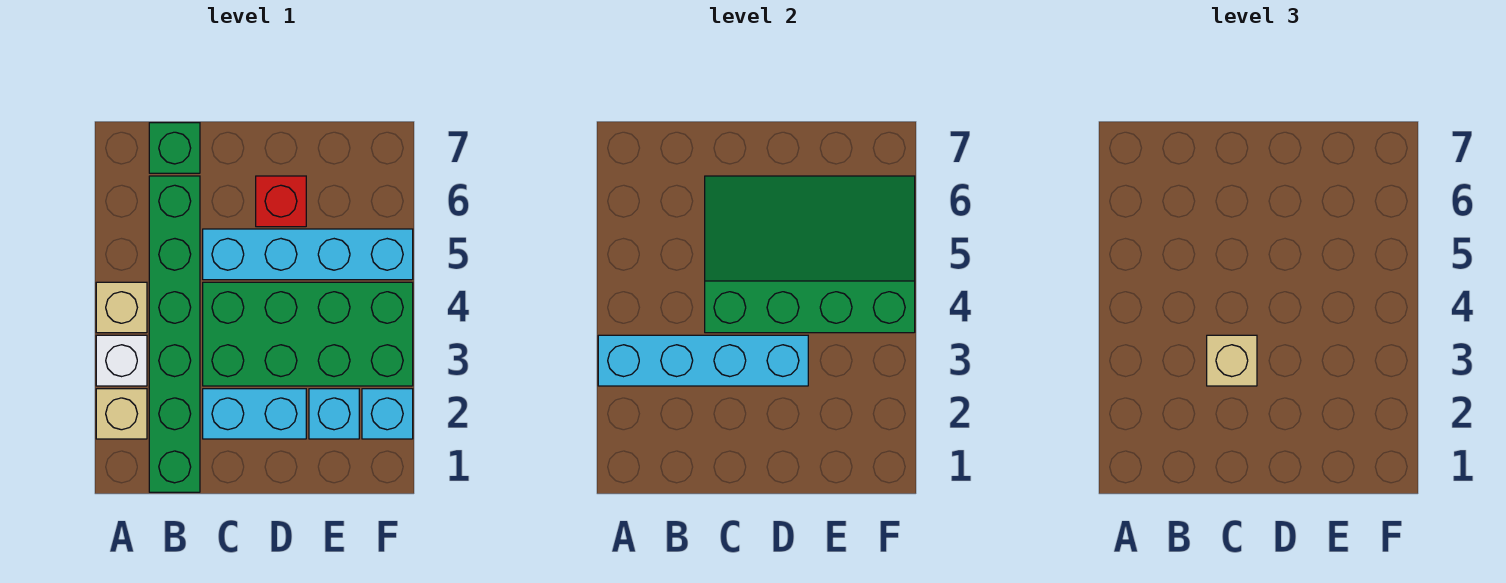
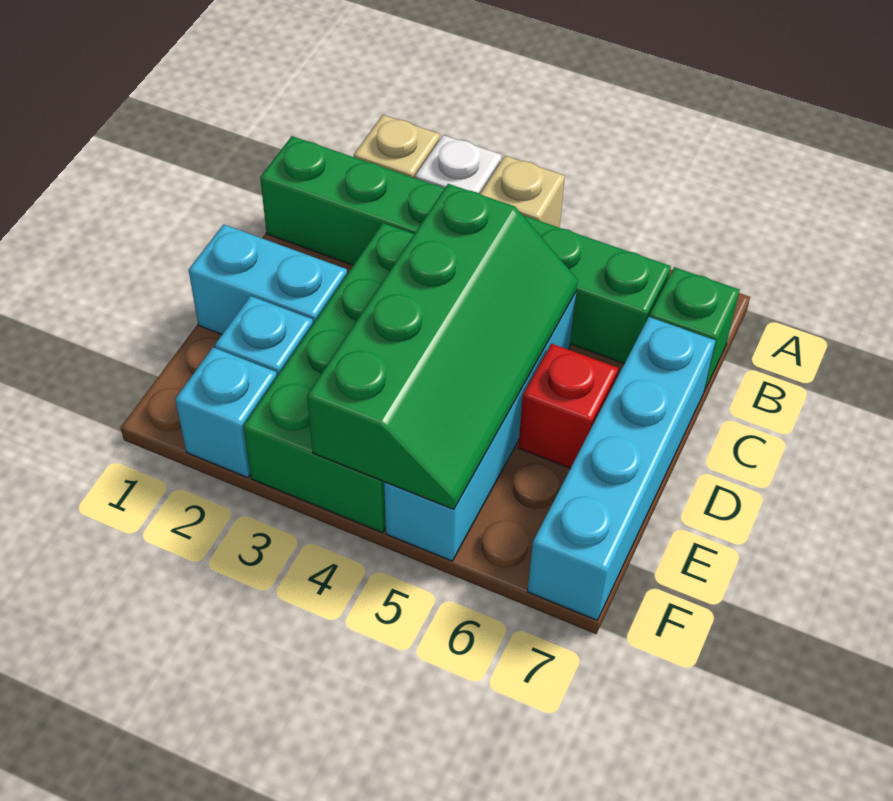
cyan 1x4 brick [598,335,808,386] -> cyan 1x4 brick moved to [528,317,715,620]
cyan 1x2 brick [203,389,306,439] -> cyan 1x2 brick turned to [189,224,347,334]
tan 1x1 brick [1207,335,1257,386] -> none
green 3x4 slope [705,176,915,333] -> green 2x4 slope [307,184,578,509]

